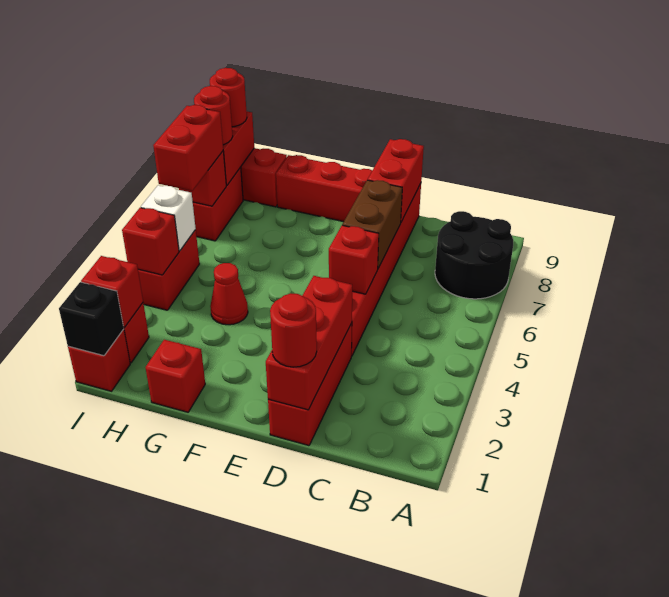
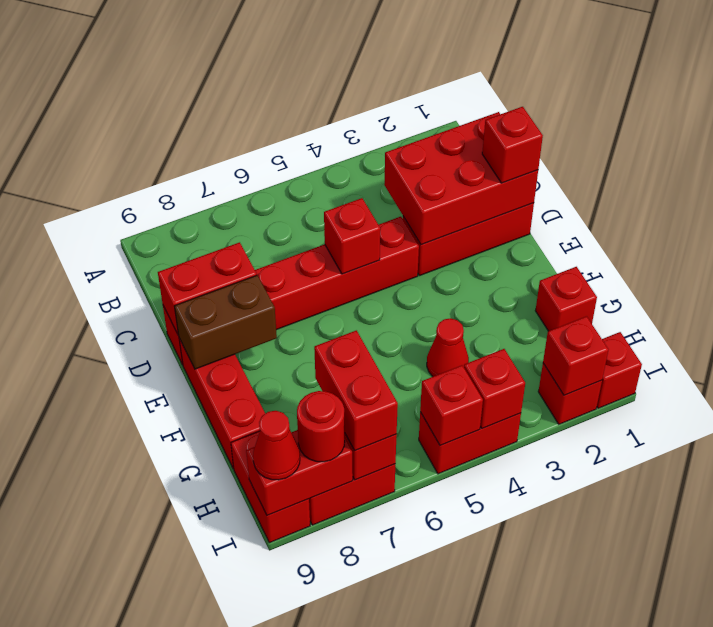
black 2x2 round brick [435,211,513,299] -> none
red 1x3 brick [266,276,352,410] -> red 2x3 brick [384,112,538,245]
red 1x1 round brick [270,293,317,367] -> red 1x1 brick [482,107,543,183]
brown 1x2 brick [342,180,402,268] -> brown 1x2 brick moved to [175,275,277,369]
black 1x1 brick [59,282,124,356] -> none
white 1x1 brick [141,185,196,251] -> red 1x1 brick [420,365,483,446]
red 1x2 brick [153,105,223,191] -> red 1x2 brick turned to [314,330,398,451]
red 1x1 round brick [210,68,247,127] -> red 1x1 cone [253,411,300,480]

